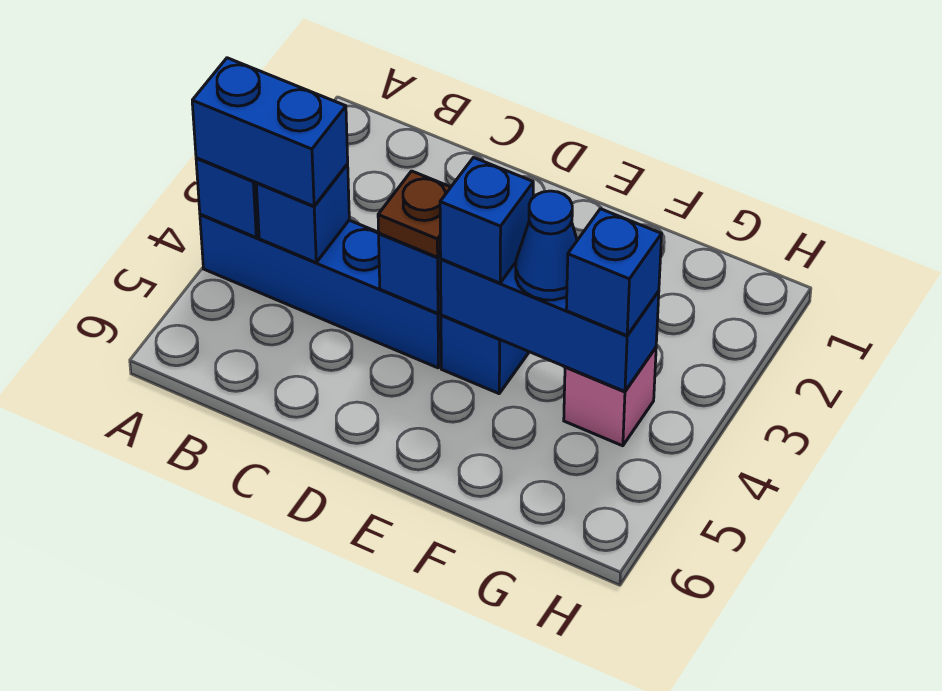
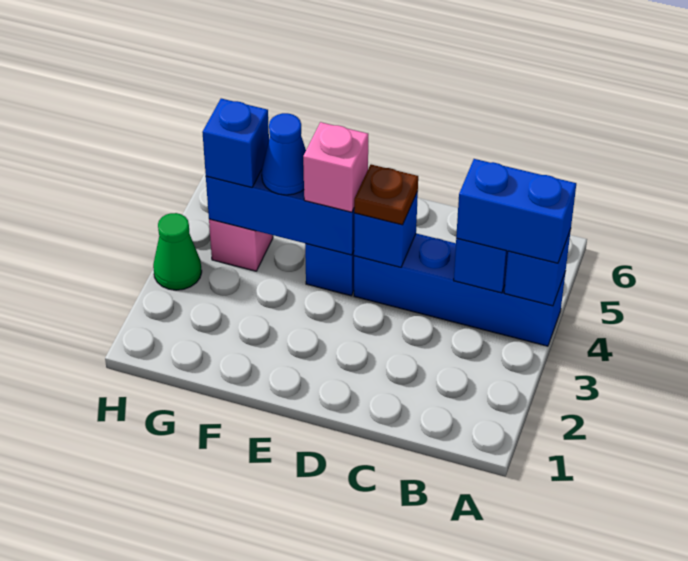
blue 1x1 brick [440,158,533,283] -> pink 1x1 brick [303,122,368,212]
none -> green 1x1 cone [153,213,202,290]

